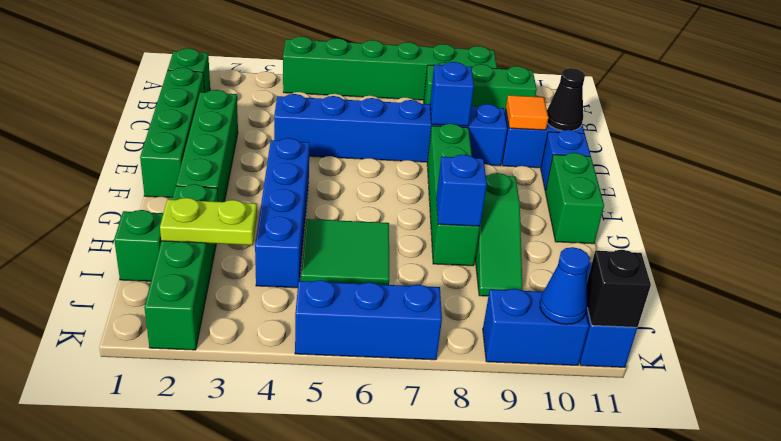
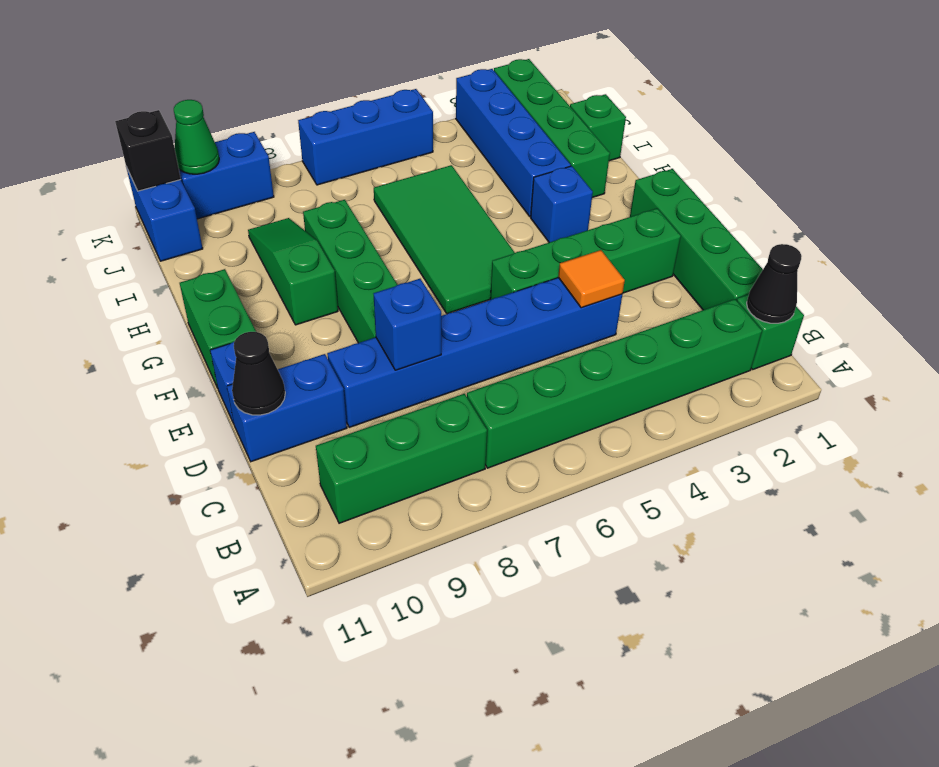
green 1x6 brick [283,36,497,100] -> green 1x6 brick moved to [467,299,762,468]
none -> black 1x1 cone [747,244,802,323]
green 1x4 brick [176,90,238,202] -> green 1x4 brick turned to [490,208,681,300]
orange 1x1 tile [506,95,548,130] -> orange 1x1 tile moved to [558,250,625,308]
blue 1x4 brick [255,138,309,288] -> blue 1x4 brick moved to [456,69,571,217]
green 2x2 tile [301,219,389,285] -> green 2x4 tile [374,165,515,314]
blue 1x1 brick [436,155,487,226] -> blue 1x1 brick moved to [531,166,593,242]
lime 1x2 plate [160,198,257,245] -> none
blue 1x1 cone [540,247,590,324] -> green 1x1 cone [174,100,219,174]

